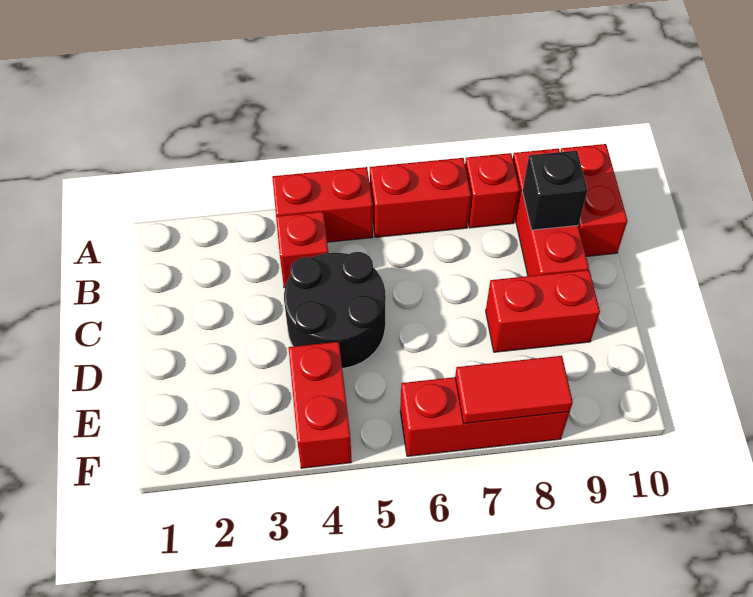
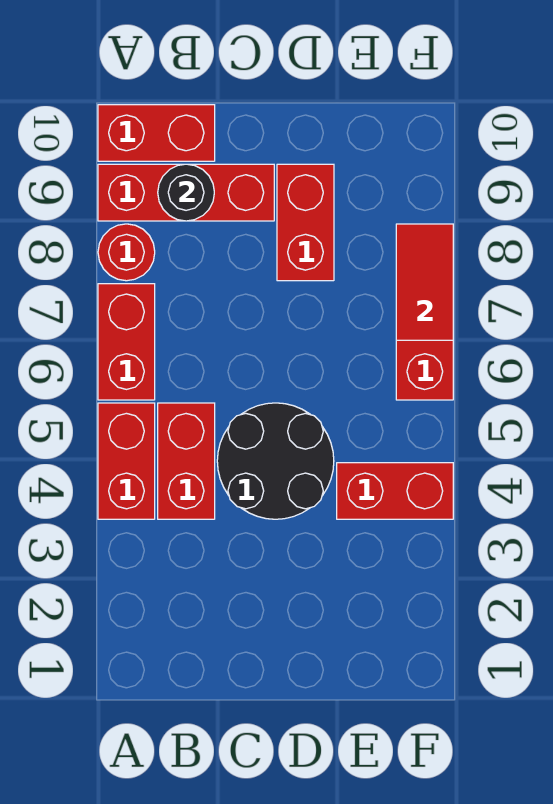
red 1x1 brick [465,153,520,228] -> red 1x1 round brick [98,224,155,281]
red 1x1 brick [276,212,328,287] -> red 1x2 brick [158,403,215,519]
black 1x1 brick [523,151,587,230] -> black 1x1 round brick [158,164,214,221]

